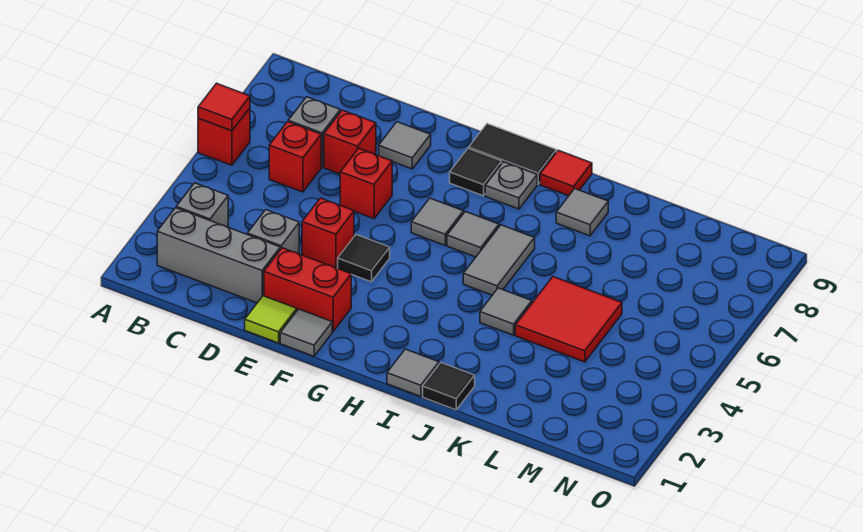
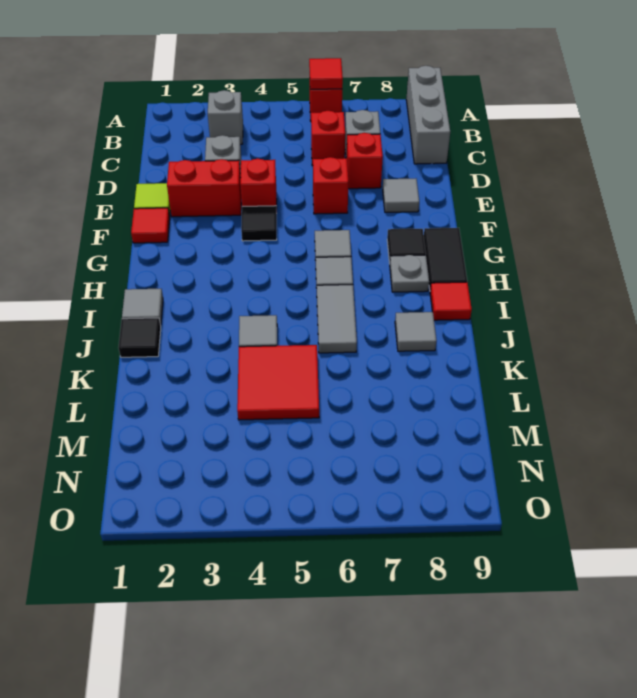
grey 1x3 brick [157,208,280,303] -> grey 1x3 brick moved to [406,66,450,164]
red 1x2 brick [264,248,351,331] -> red 1x2 brick turned to [167,159,241,217]
grey 1x1 tile [280,309,332,356] -> red 1x1 tile [131,208,170,243]
grey 1x2 tile [463,225,535,295] -> grey 1x2 tile turned to [317,285,357,353]

